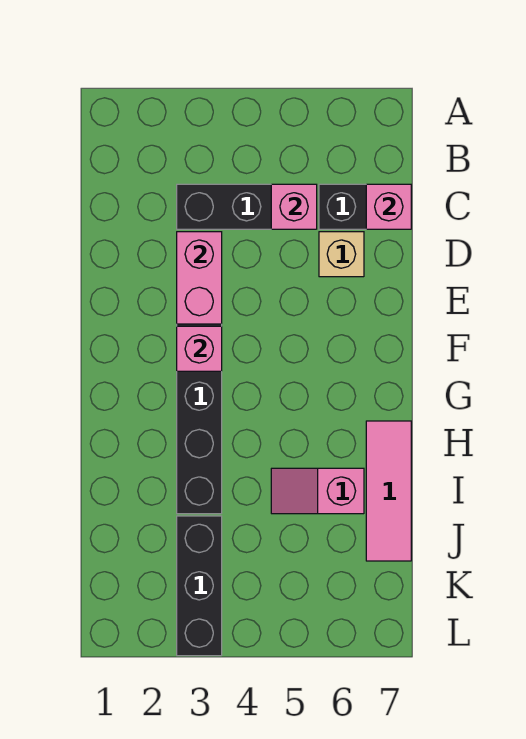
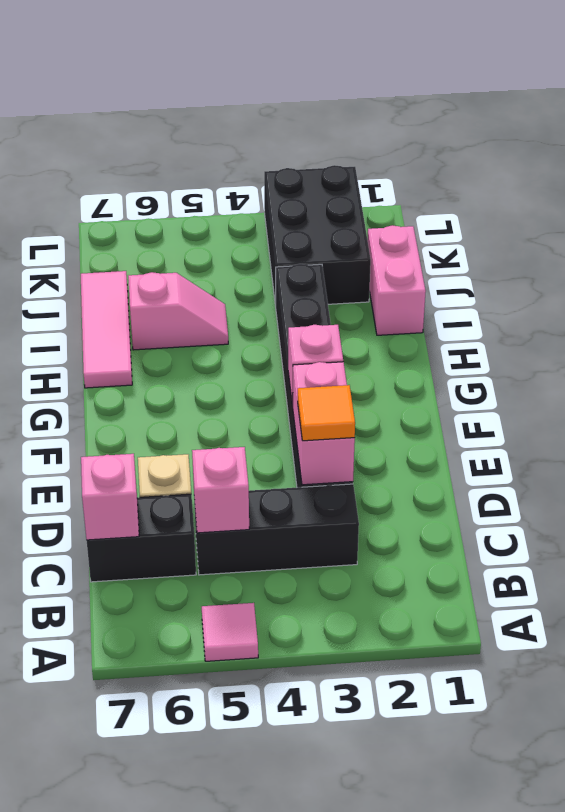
none -> pink 1x1 tile [202,603,258,661]
none -> orange 1x1 tile [298,385,355,441]
none -> pink 1x2 brick [367,225,426,335]
black 1x3 brick [177,516,222,656] -> black 2x3 brick [264,165,371,306]

